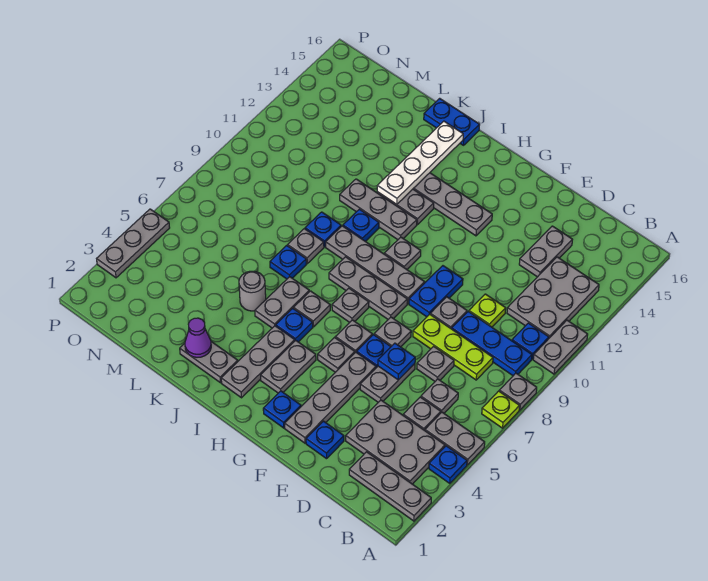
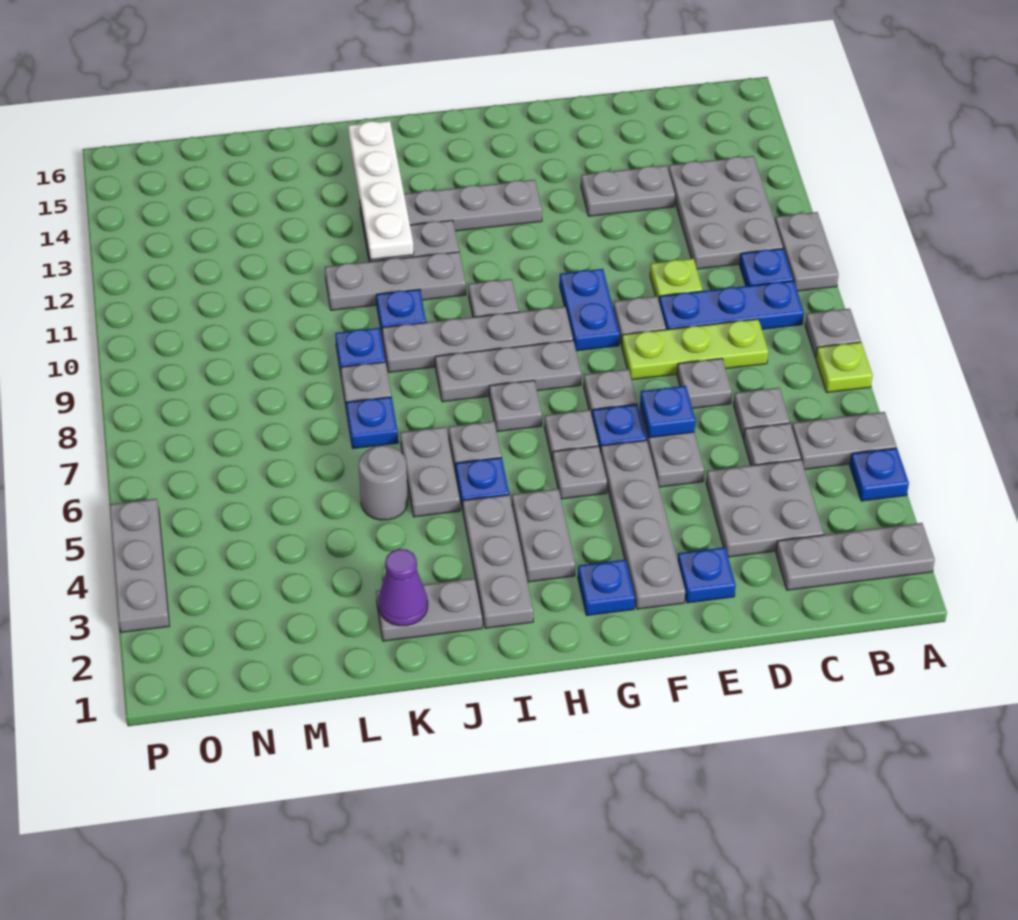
grey 2x3 plate [346,400,445,484] -> grey 2x2 plate [706,460,824,557]
grey 1x2 plate [519,226,572,277] -> grey 1x2 plate turned to [581,165,675,216]
blue 1x2 plate [424,98,479,145] -> none

